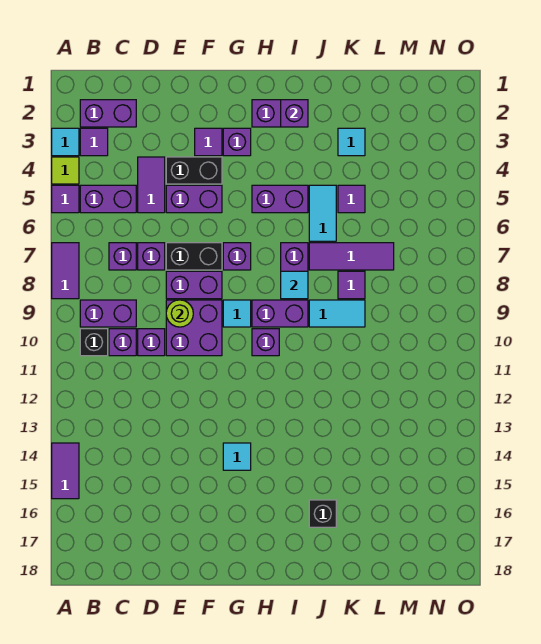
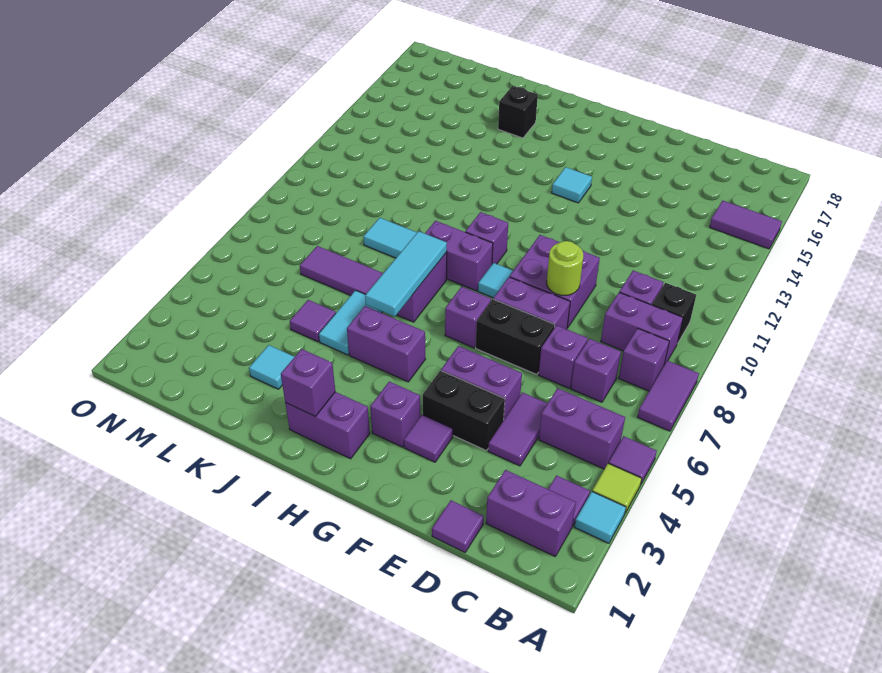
purple 1x2 tile [52,443,79,499] -> purple 1x2 tile turned to [710,201,782,249]
purple 1x1 brick [138,329,165,356] -> purple 1x1 brick moved to [619,328,669,391]
cyan 1x1 tile [281,271,308,299] -> cyan 1x3 tile [365,231,447,317]
purple 1x1 tile [338,271,365,299] -> purple 1x1 tile moved to [432,500,484,552]

